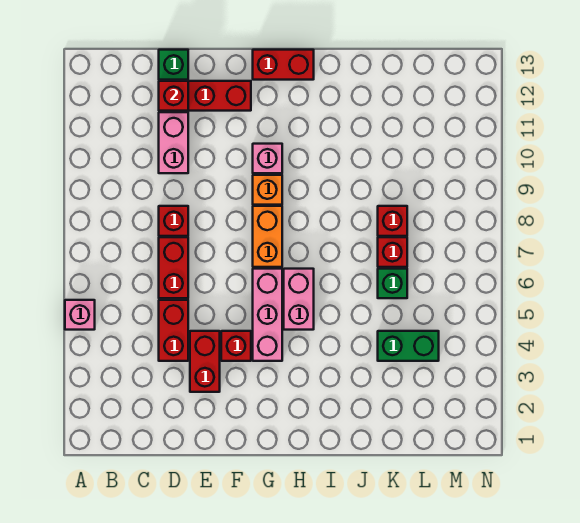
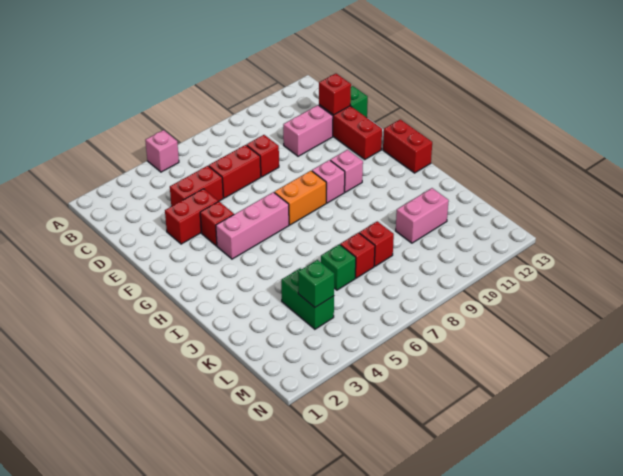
orange 1x1 brick [253,175,282,205] -> pink 1x1 brick [312,160,345,203]
pink 1x2 brick [284,269,314,330] -> pink 1x2 brick moved to [396,188,449,243]
none -> green 1x1 brick [298,260,334,307]

